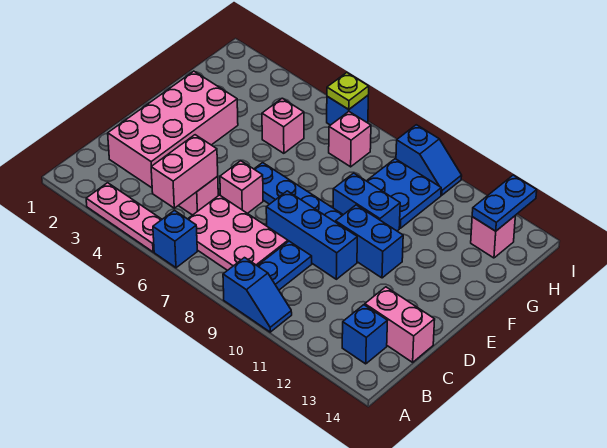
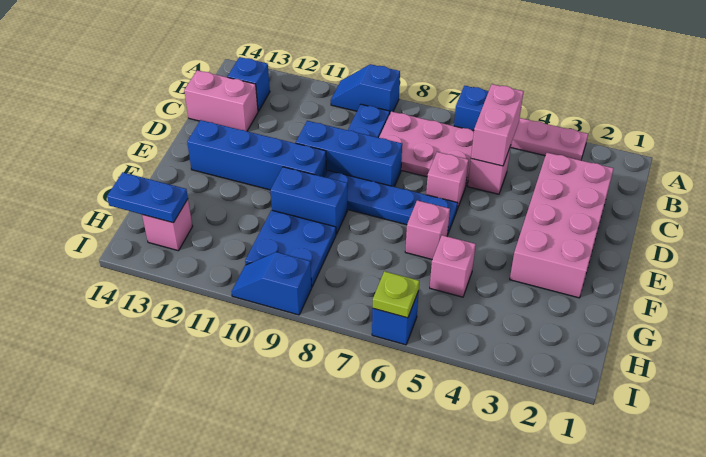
blue 1x2 brick [336,205,403,278] -> blue 1x4 brick [187,120,326,190]
pink 1x1 brick [329,112,371,167] -> pink 1x1 brick moved to [405,200,450,259]
blue 1x2 plate [472,175,537,231] -> blue 1x2 plate turned to [107,172,188,223]

